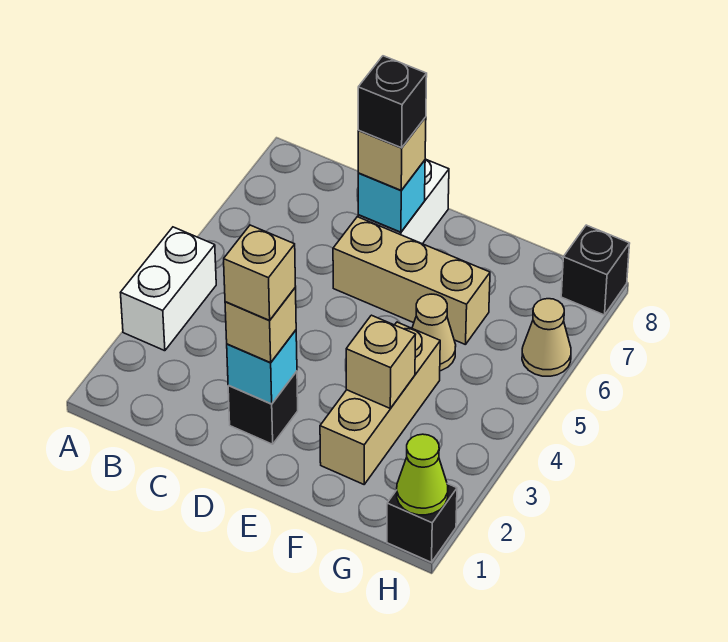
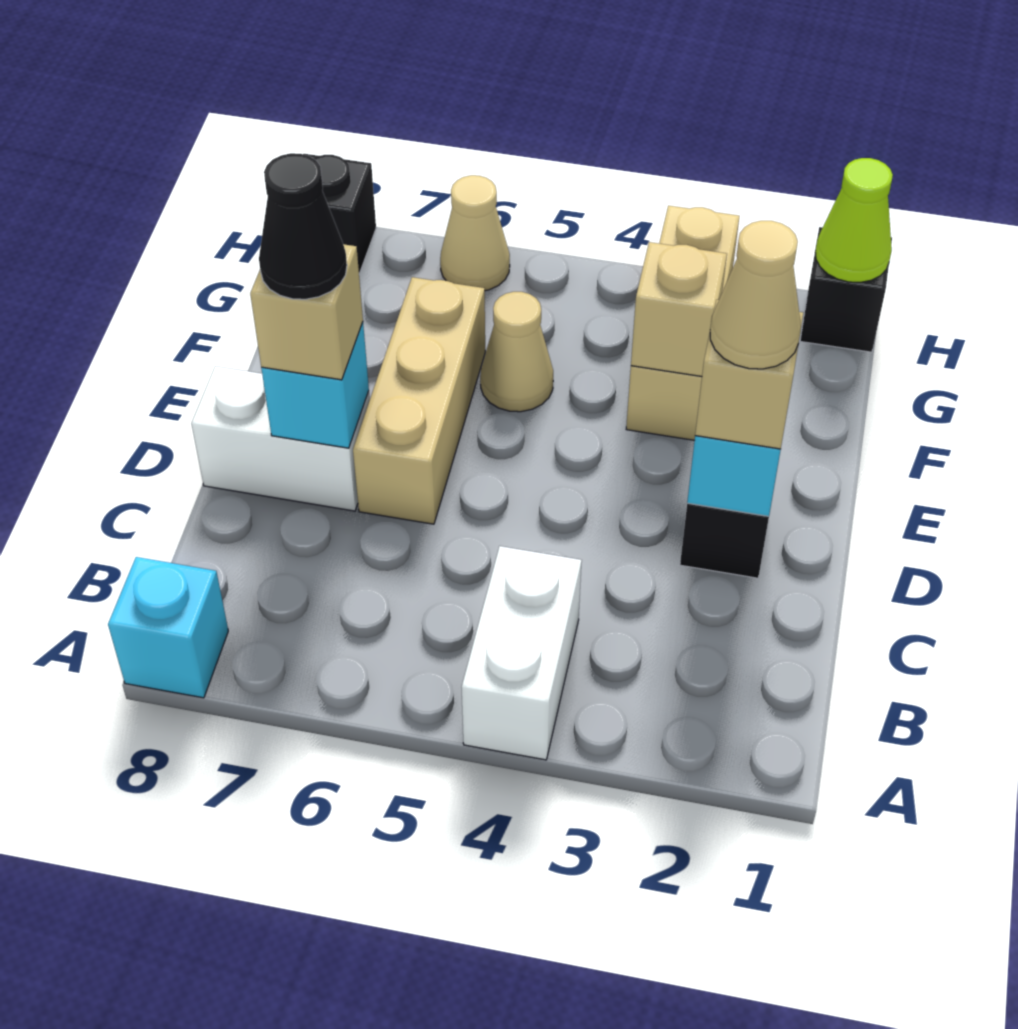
white 1x2 brick [120,227,216,351] -> white 1x2 brick turned to [462,546,582,760]
none -> cyan 1x1 brick [108,557,228,698]
tan 1x1 brick [224,225,296,321] -> tan 1x1 cone [710,221,801,369]
black 1x1 brick [358,56,427,148] -> black 1x1 cone [259,153,347,299]
tan 1x3 brick [320,322,440,484] -> tan 1x3 brick turned to [626,206,739,440]

